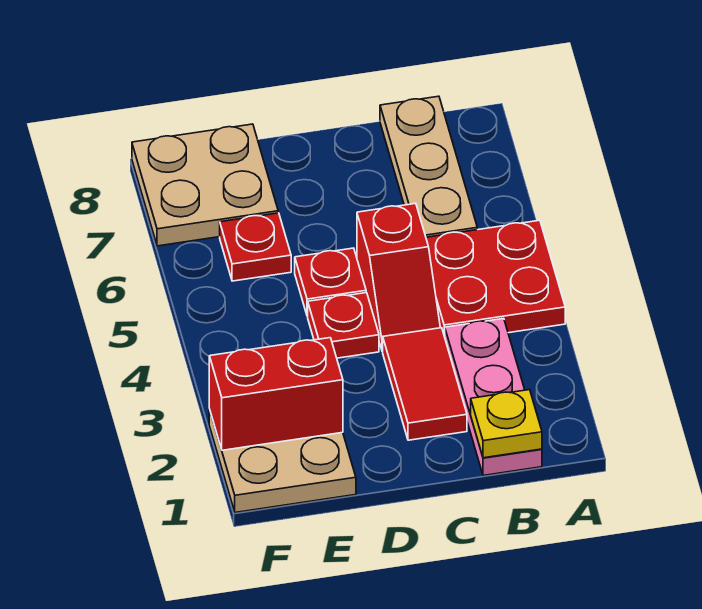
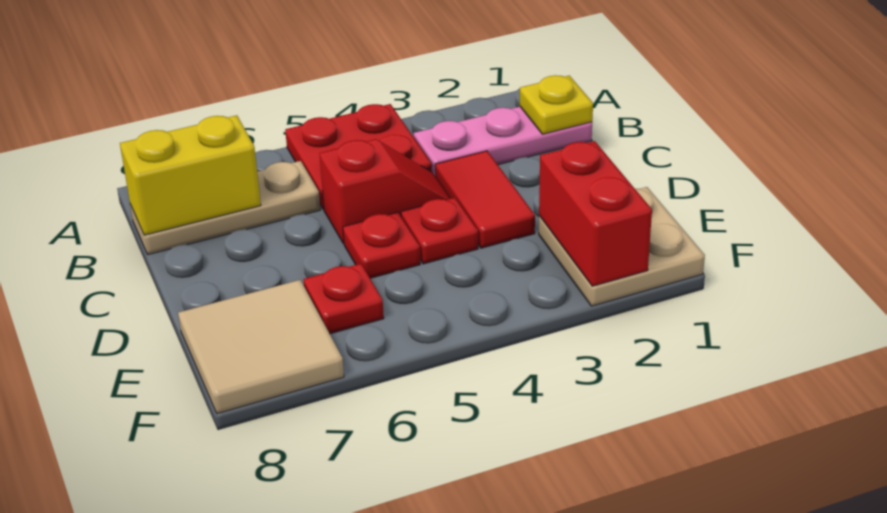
none -> yellow 1x2 brick [120,115,261,235]
red 1x2 tile [383,328,467,440] -> red 1x2 tile turned to [435,151,535,248]
tan 2x2 plate [132,124,278,246] -> tan 2x2 tile [178,280,344,414]

